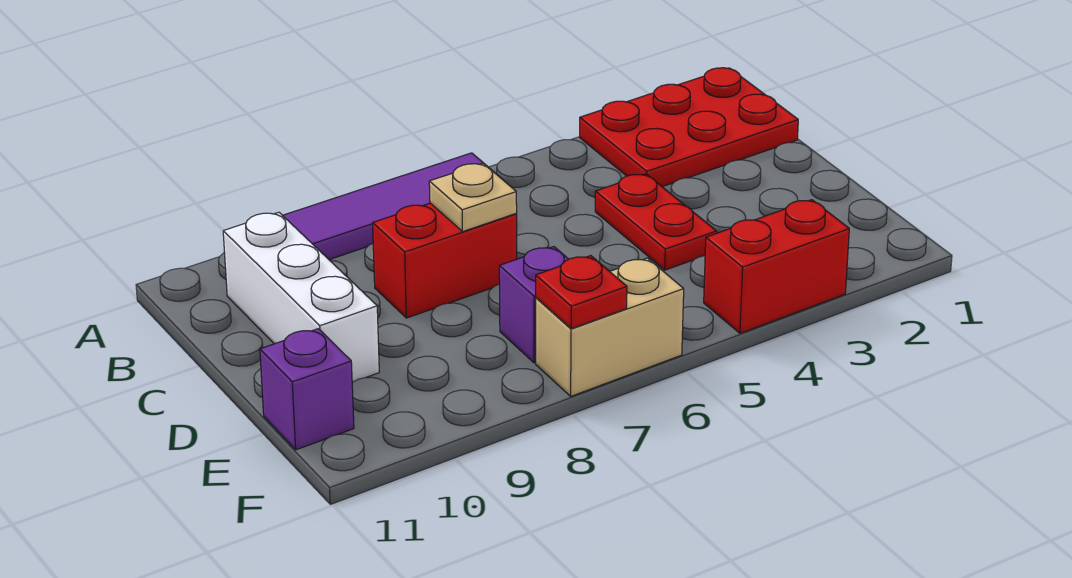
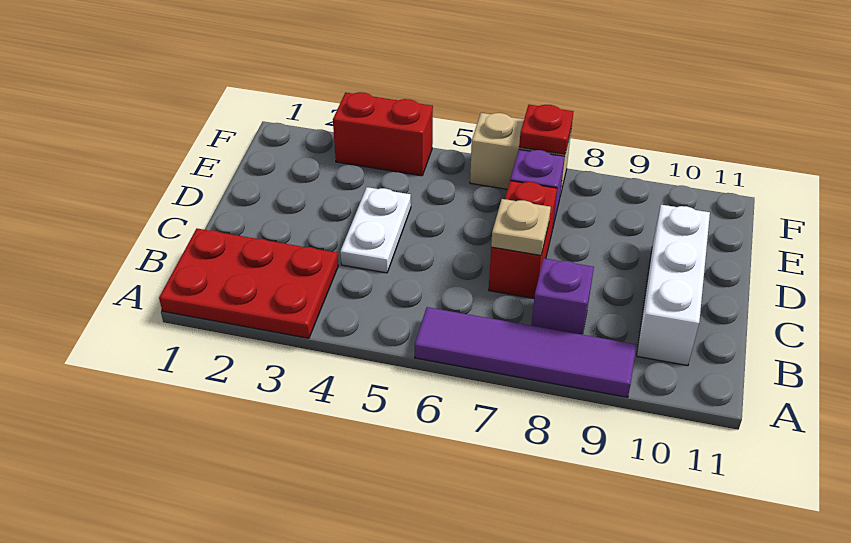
red 1x2 plate [595,174,717,270] -> white 1x2 plate [340,187,411,273]
red 1x2 brick [373,203,517,318] -> red 1x2 brick turned to [489,181,557,298]
purple 1x1 brick [260,329,354,450] -> purple 1x1 brick moved to [532,258,594,335]

